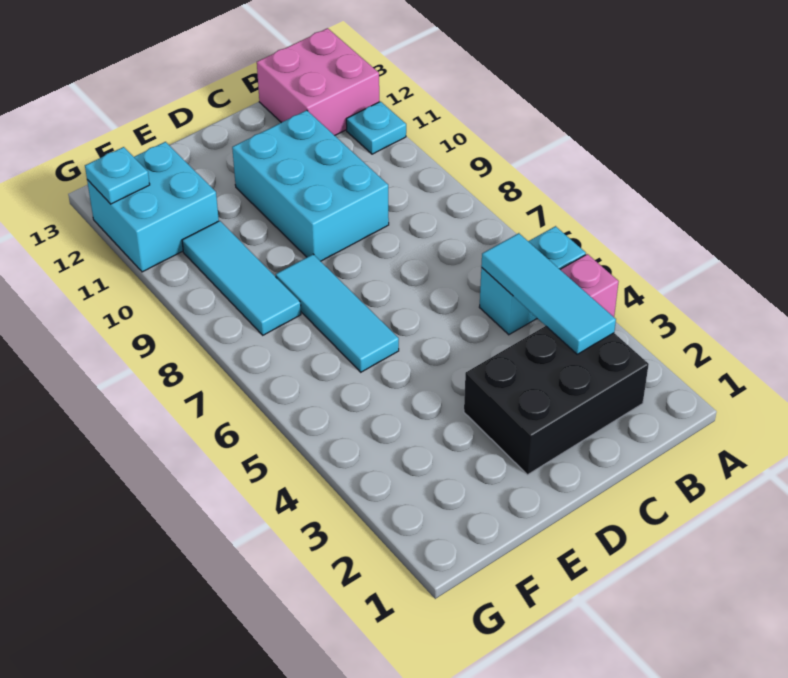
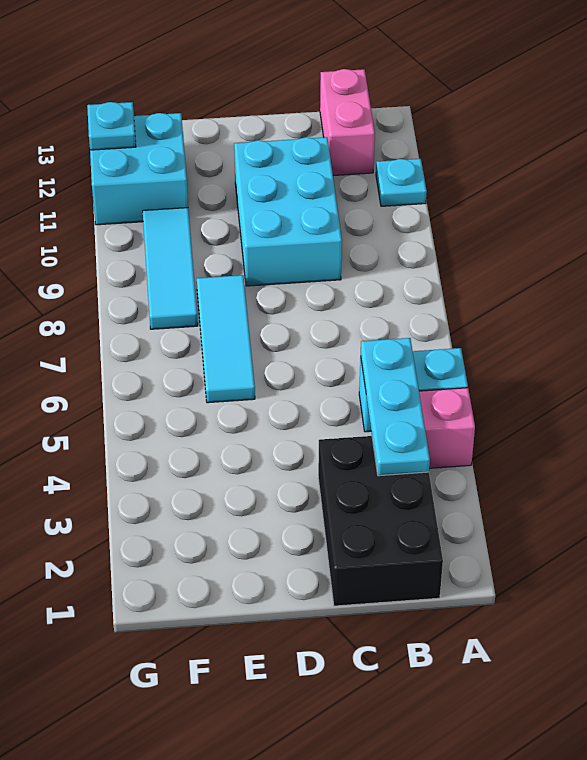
pink 2x2 brick [257,28,379,136] -> pink 1x2 brick [320,69,375,176]
black 2x3 brick [464,326,649,475] -> black 2x3 brick turned to [318,436,443,606]
cyan 1x3 tile [481,233,616,354] -> cyan 1x3 plate [361,338,430,476]

